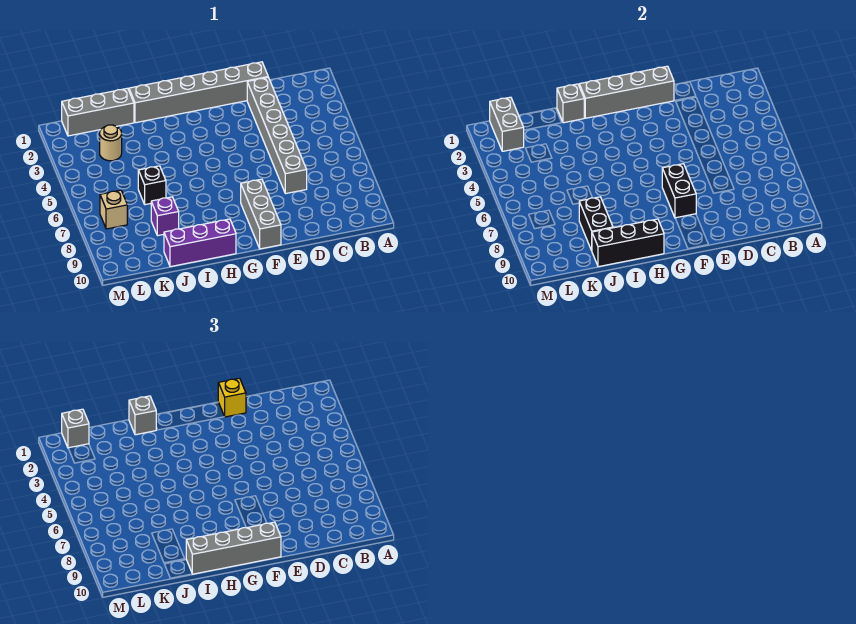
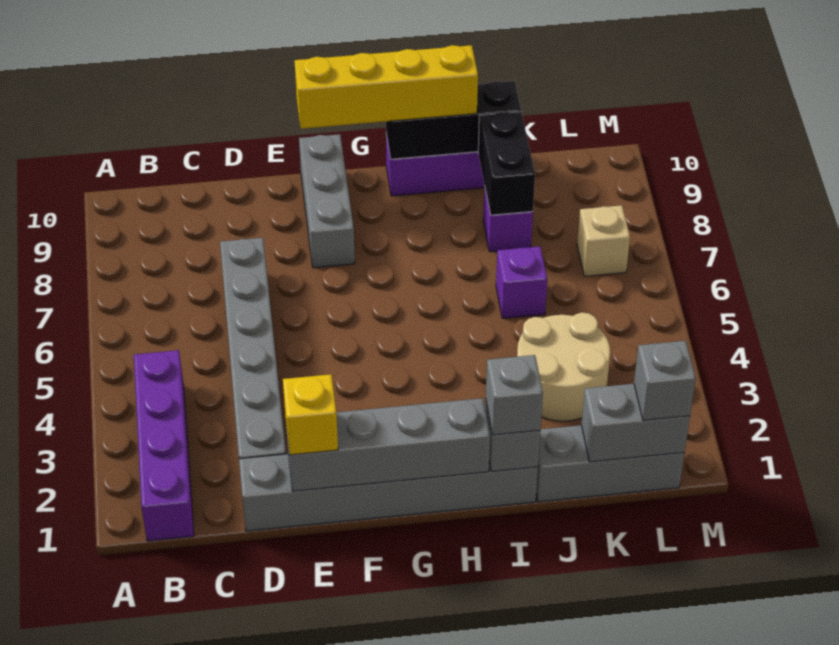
none -> purple 1x4 brick [134,350,194,541]
black 1x2 brick [662,164,696,218] -> none
grey 1x4 brick [186,522,281,574] -> yellow 1x4 brick [294,45,478,129]
black 1x1 brick [138,166,166,205] -> purple 1x1 brick [496,246,547,318]
tan 1x1 round brick [100,125,122,161] -> tan 2x2 round brick [517,312,610,421]
grey 1x2 brick [490,97,524,151] -> grey 1x2 brick turned to [581,384,690,462]

